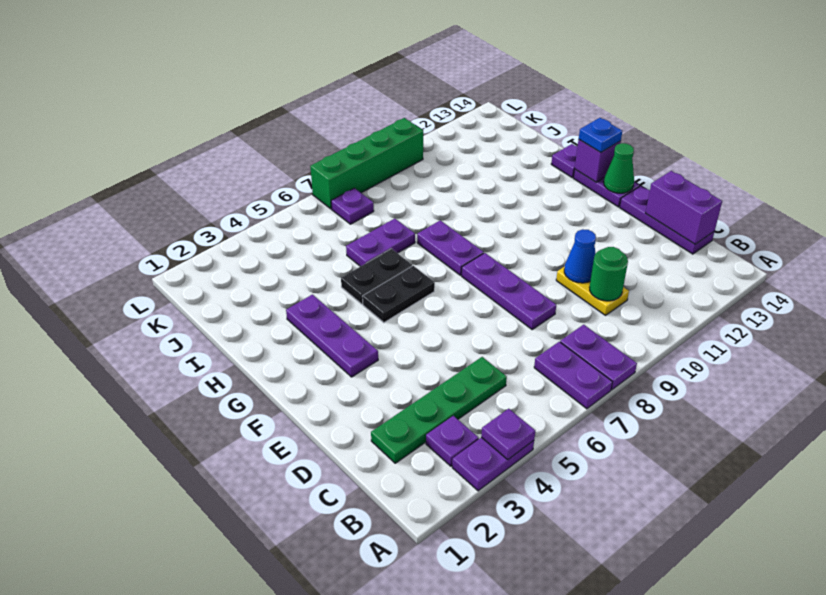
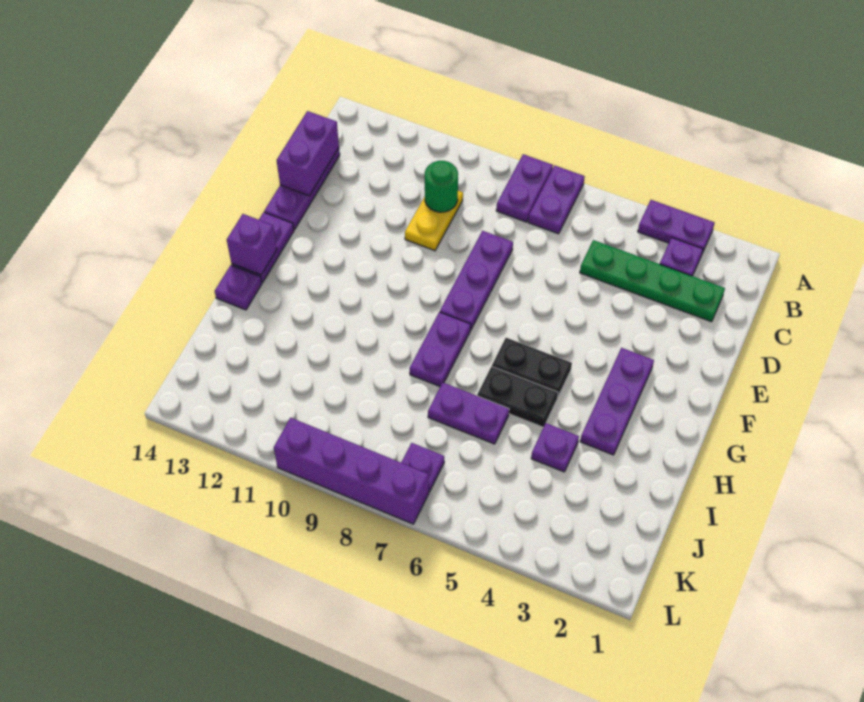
purple 1x1 plate [481,409,535,459] -> purple 1x1 plate moved to [531,423,579,472]
blue 1x1 cone [564,229,596,283] -> none
green 1x1 cone [604,143,634,193] -> none
blue 1x1 plate [579,118,622,152] -> none
green 1x4 brick [310,118,423,209] -> purple 1x4 brick [274,418,429,524]

